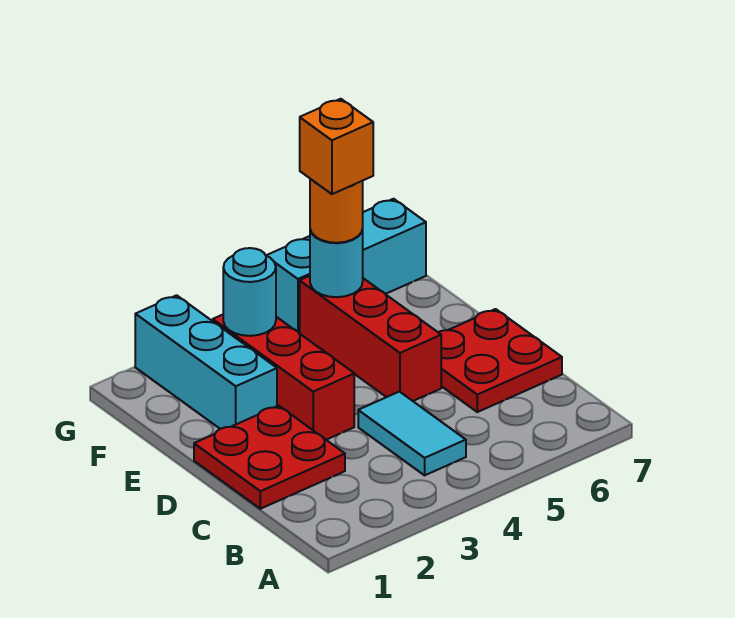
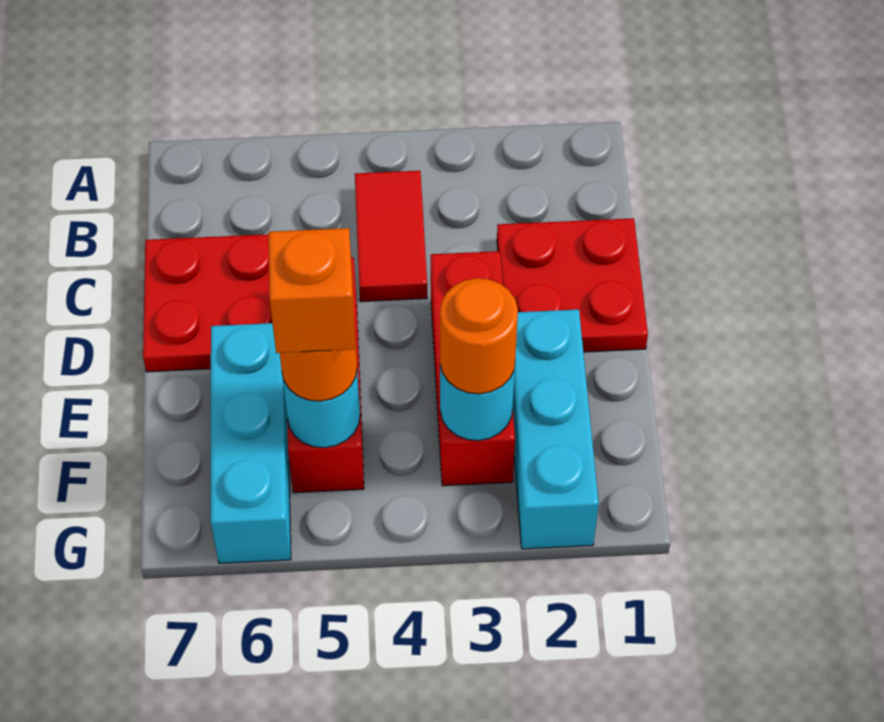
cyan 1x2 tile [358,392,466,475] -> red 1x2 tile [355,171,427,302]
none -> orange 1x1 round brick [440,278,518,394]
cyan 1x3 brick [266,199,426,333] -> cyan 1x3 brick turned to [211,323,291,563]

